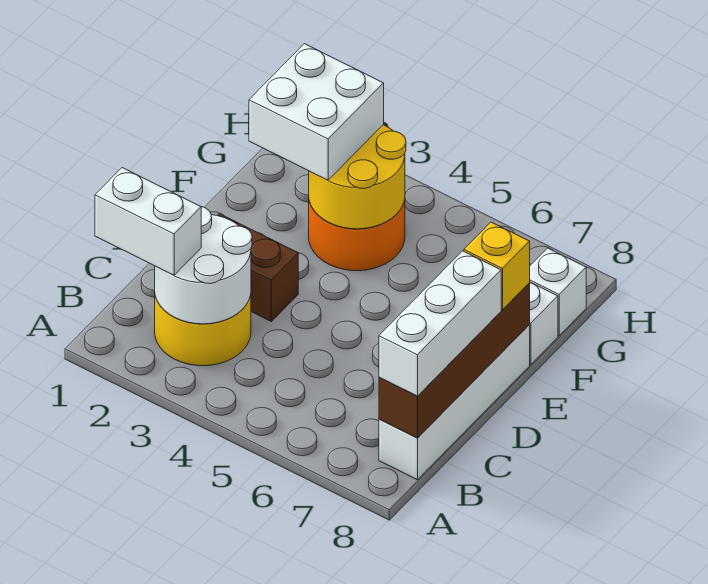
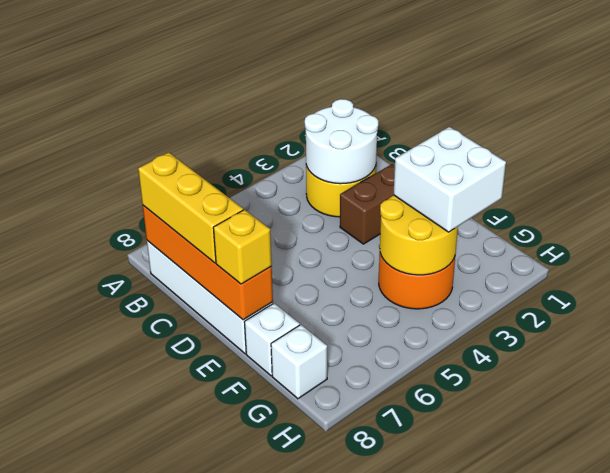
white 1x2 brick [95,168,201,275] -> none
brown 1x4 brick [379,283,530,438] -> orange 1x4 brick [143,206,273,320]
white 1x3 brick [379,251,501,396] -> yellow 1x3 brick [138,152,243,263]

